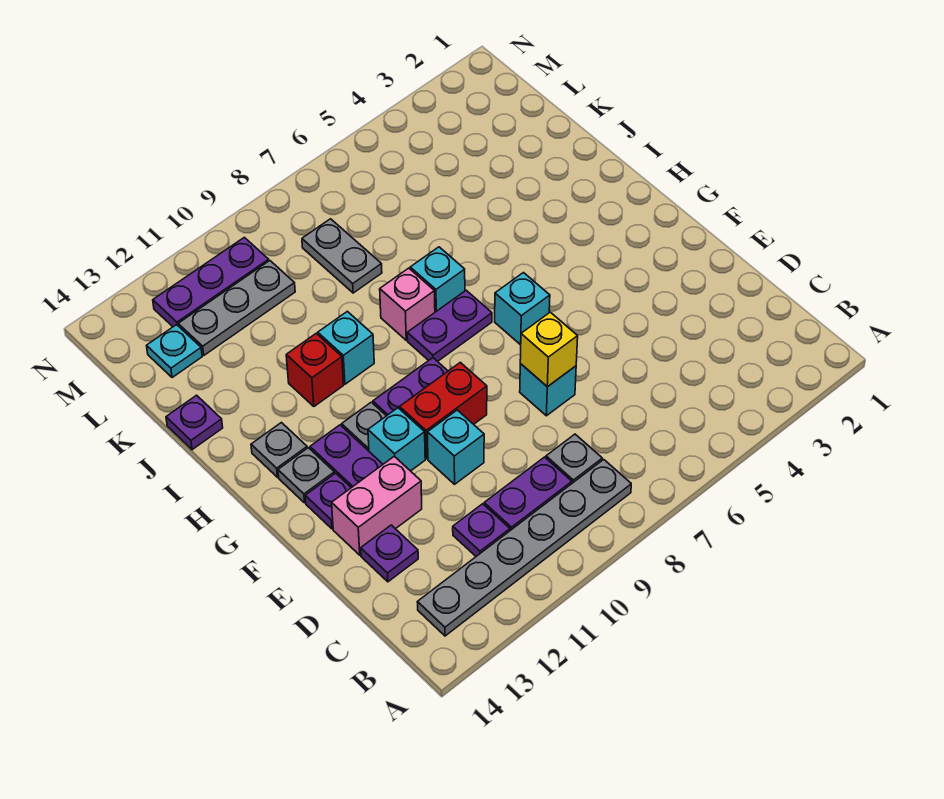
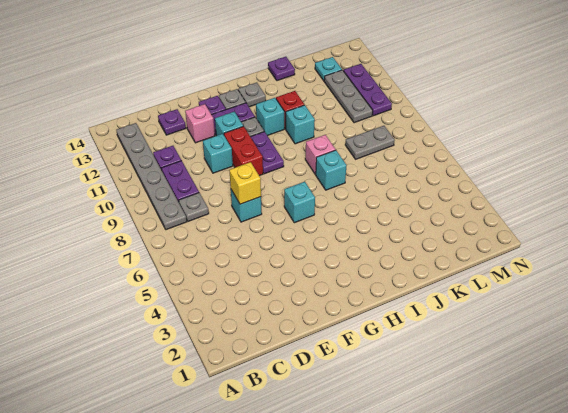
pink 1x2 brick [332,456,422,555] -> pink 1x1 brick [185,104,215,143]
purple 1x2 plate [407,290,492,362] -> none
none -> cyan 1x1 brick [256,98,284,136]

